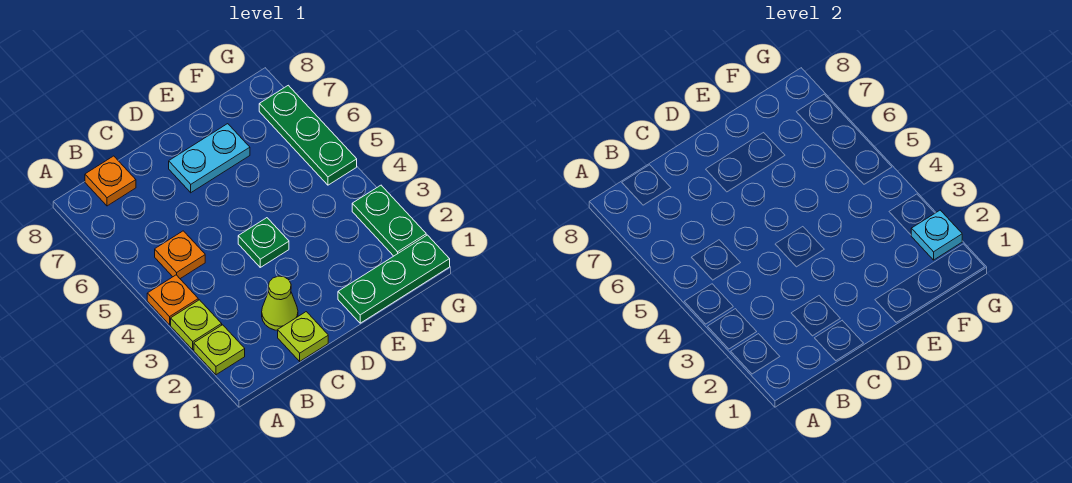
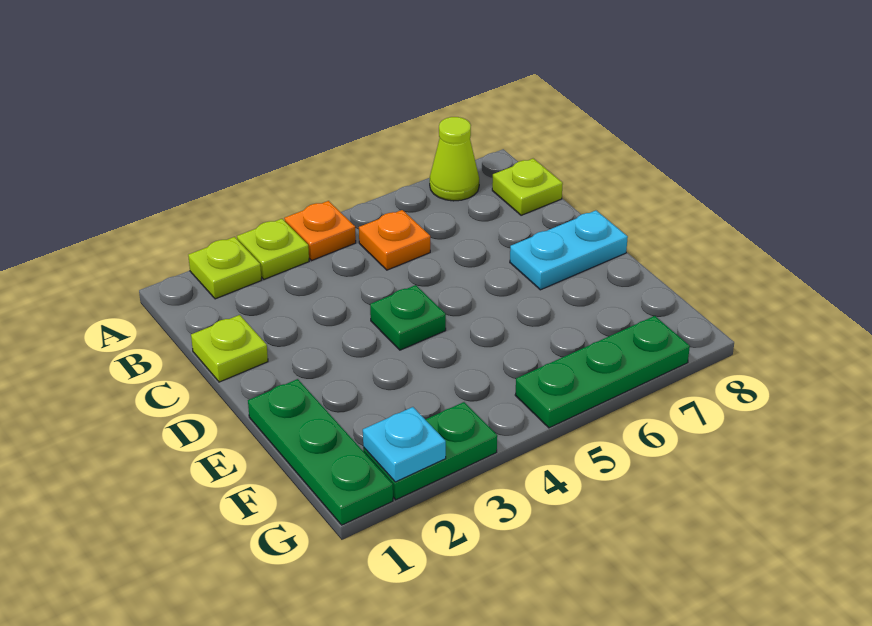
orange 1x1 plate [85,156,136,206] -> lime 1x1 plate [492,159,563,215]
lime 1x1 cone [262,276,298,330] -> lime 1x1 cone moved to [430,117,479,201]
cyan 1x2 plate [169,124,250,193] -> cyan 1x2 plate turned to [510,210,628,290]

